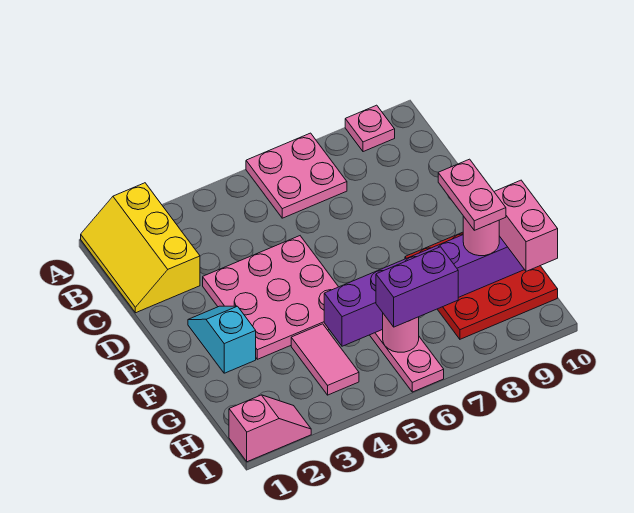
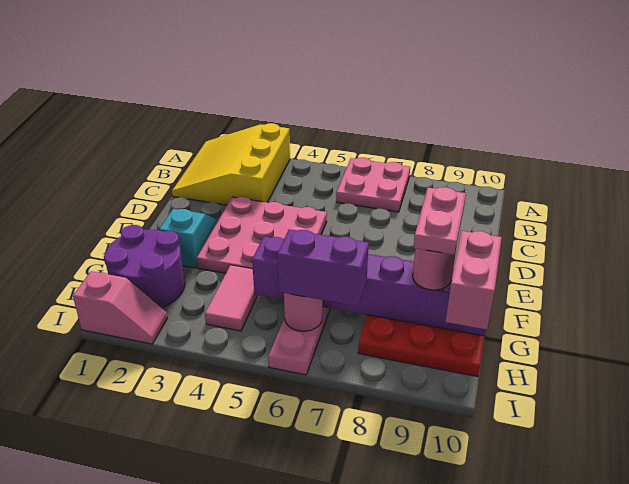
yellow 2x3 slope [81,183,200,313] -> yellow 3x3 slope [172,123,290,205]
pink 1x1 plate [345,105,395,152] -> none
none -> purple 2x2 round brick [104,225,185,308]

